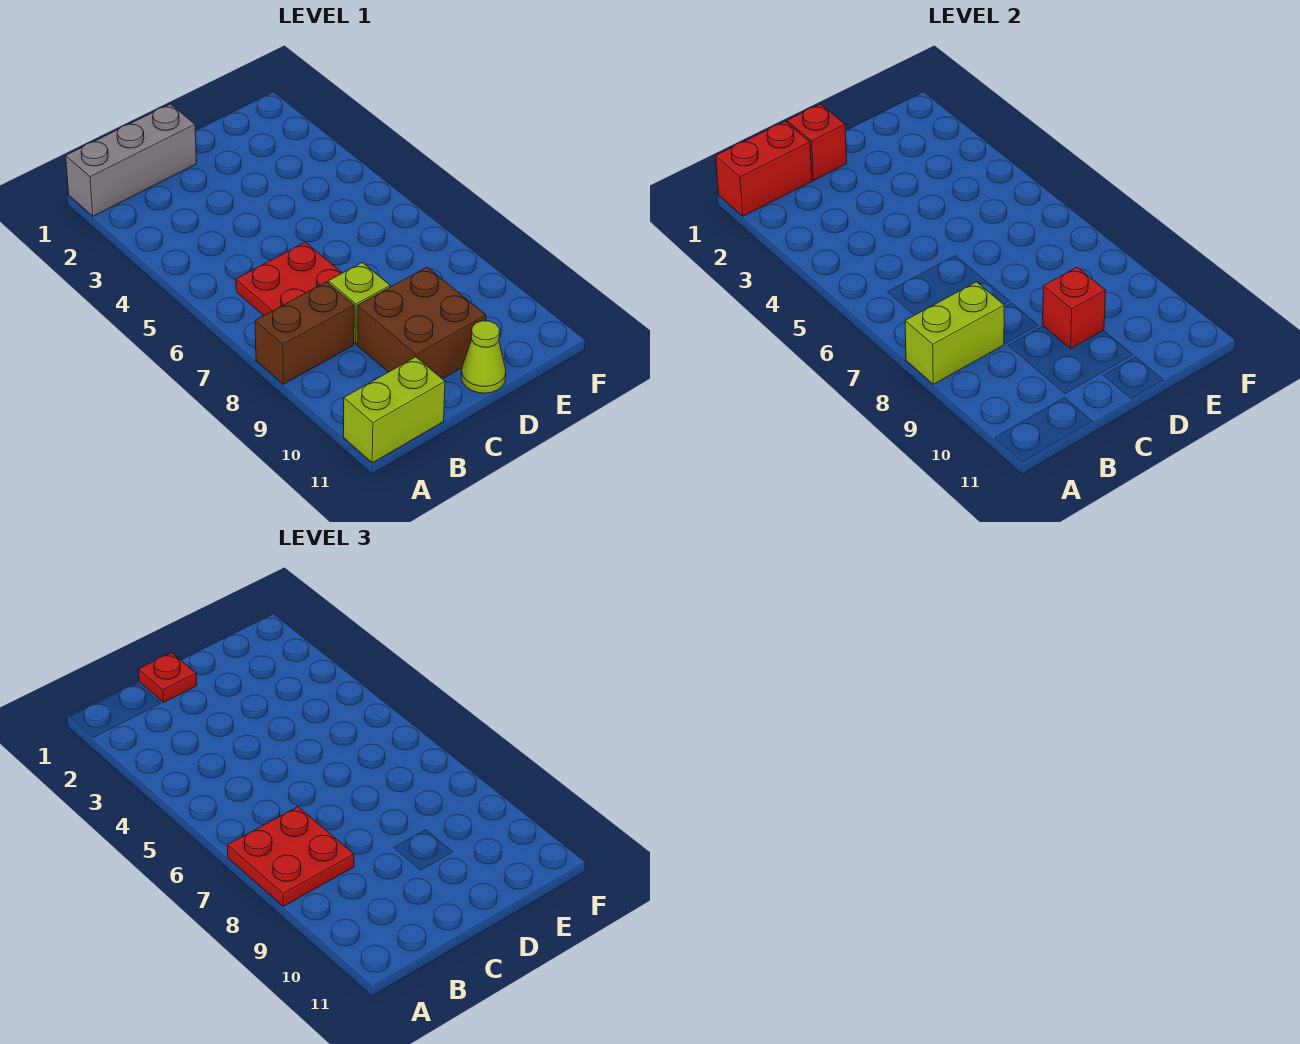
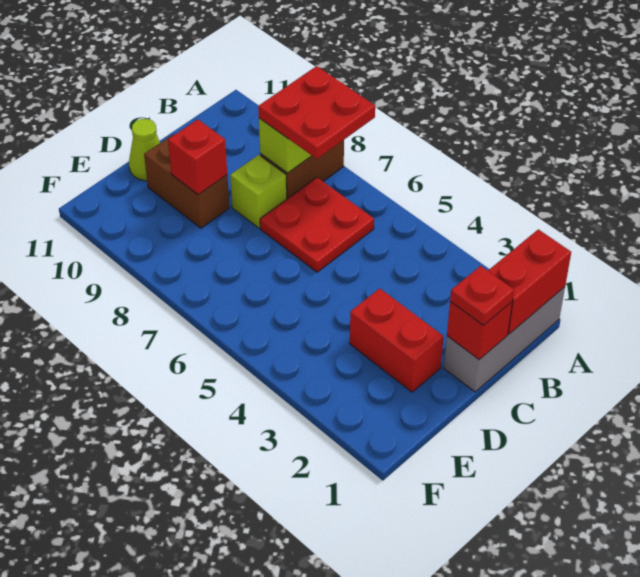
lime 1x2 brick [344,357,445,463] -> none
brown 2x2 brick [357,267,486,379] -> brown 1x2 brick [144,134,229,228]
none -> red 1x2 brick [350,288,444,392]

